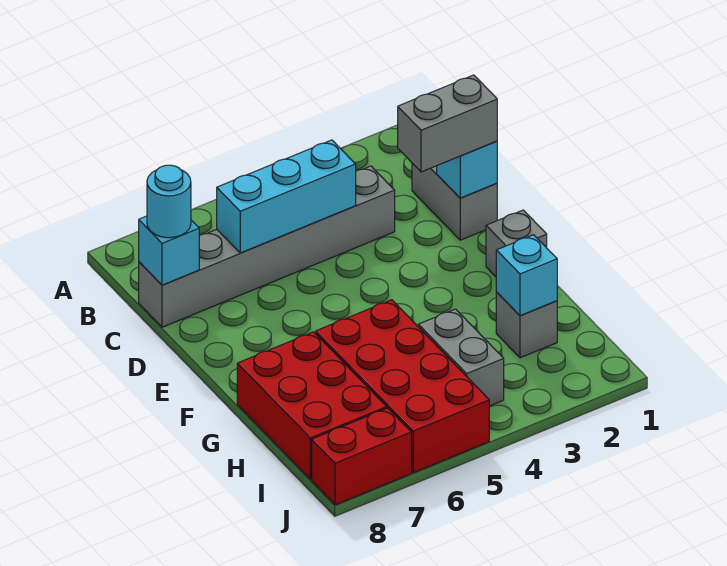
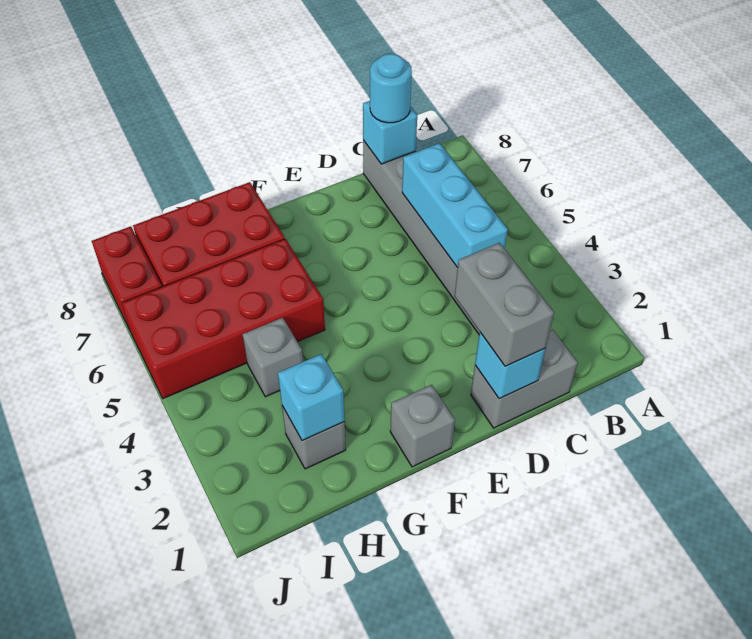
grey 1x2 brick [418,309,504,406] -> grey 1x1 brick [243,318,303,397]

